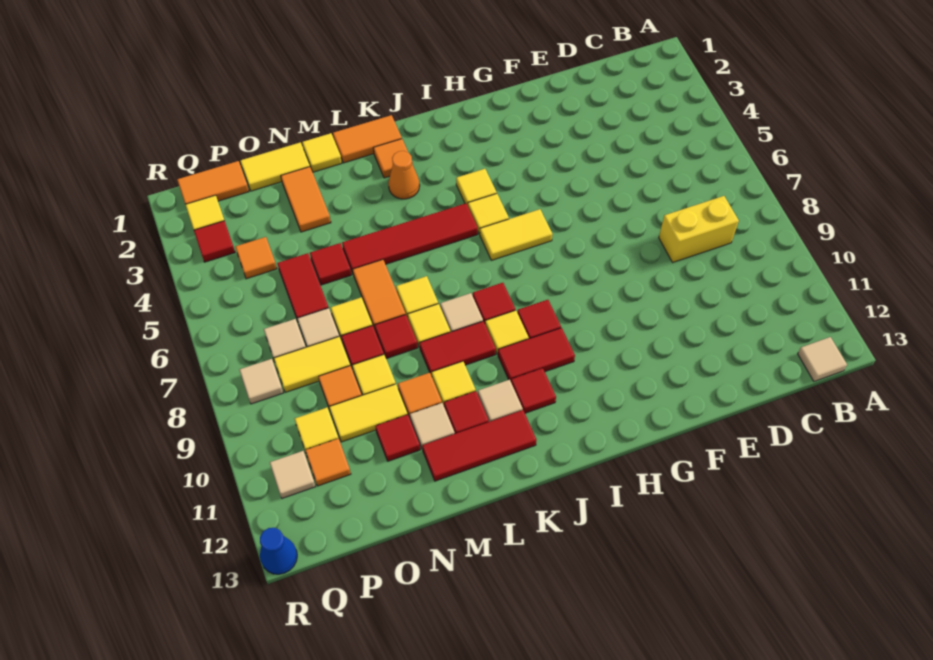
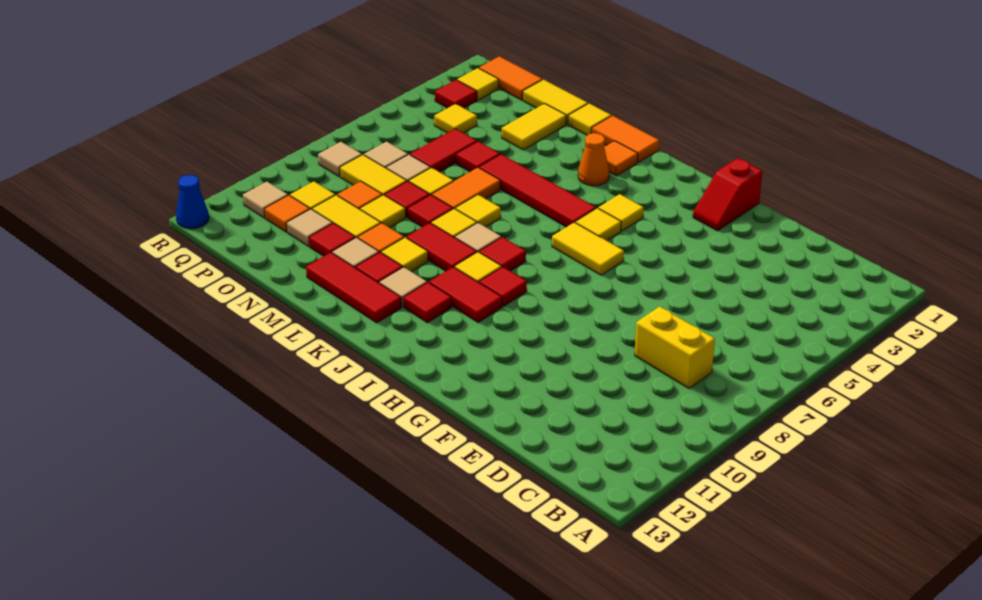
tan 1x1 tile [798,337,847,381] -> tan 1x1 tile moved to [287,209,332,246]
none -> red 1x2 slope [693,158,762,231]
orange 1x2 tile [281,167,331,232] -> yellow 1x2 tile [502,104,566,150]
orange 1x1 tile [235,237,277,279] -> yellow 1x1 tile [434,104,477,133]

